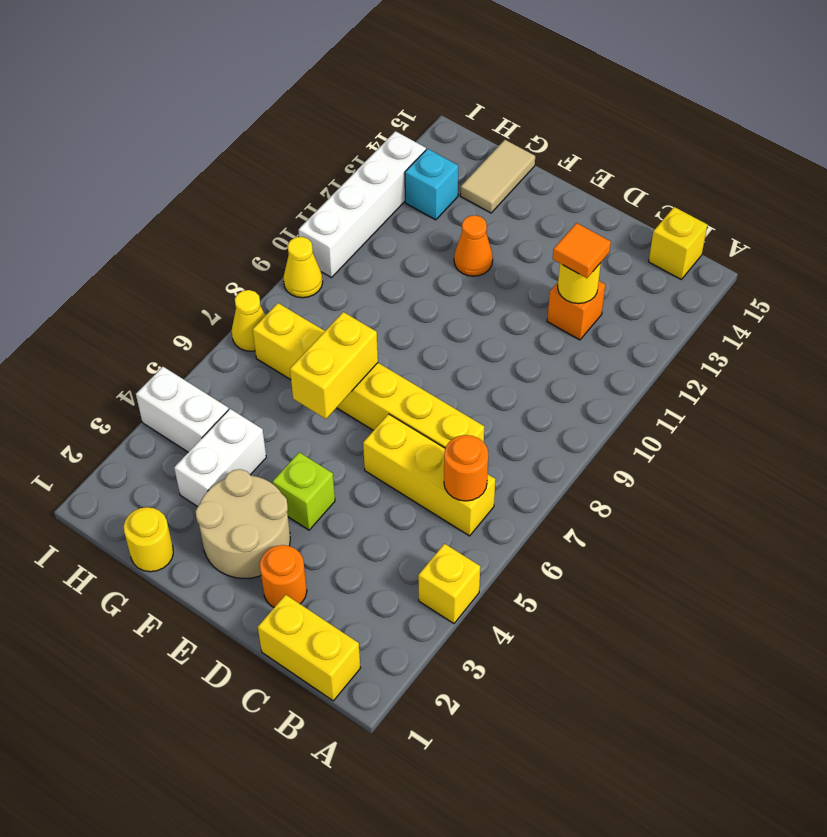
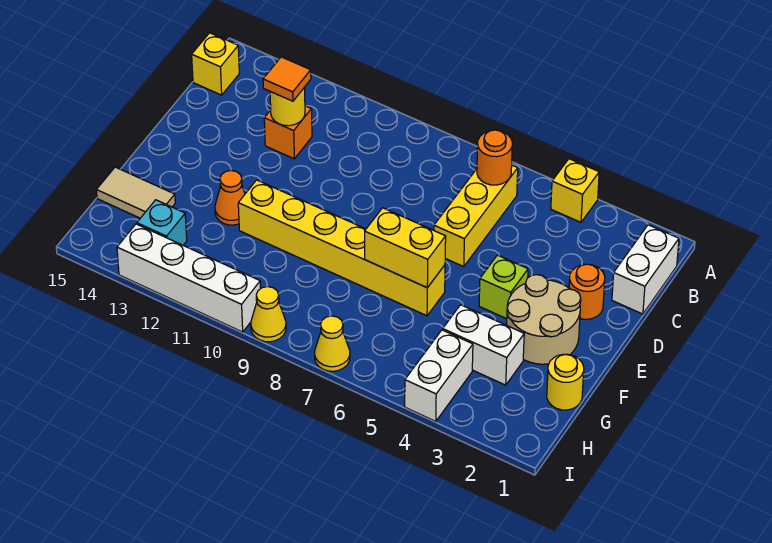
yellow 1x2 brick [258,595,360,701] -> white 1x2 brick [612,225,679,314]
yellow 1x6 brick [253,303,484,448] -> yellow 1x6 brick turned to [238,180,445,316]

